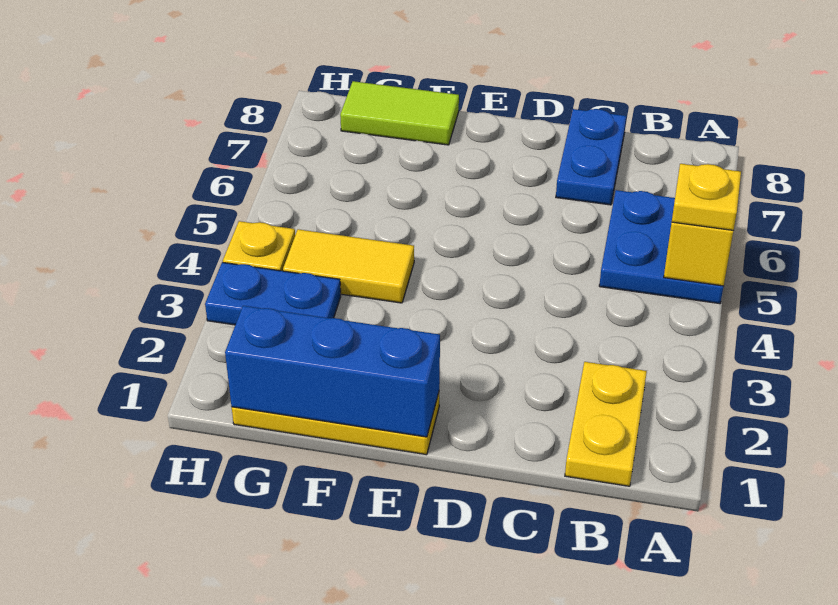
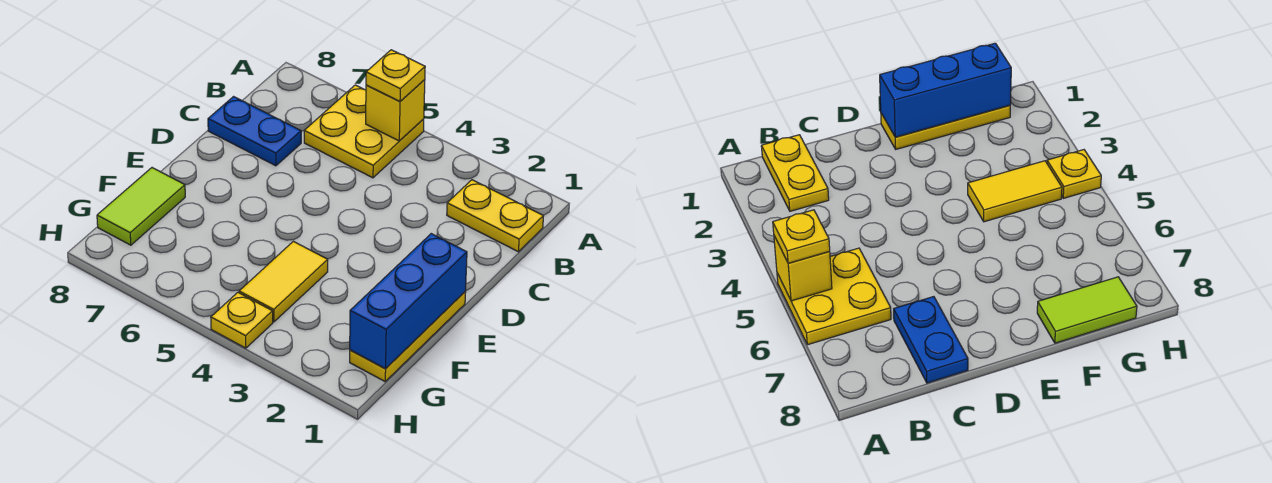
blue 2x2 plate [599,190,724,304] -> yellow 2x2 plate [304,85,424,178]
blue 1x2 plate [205,262,341,325] -> none

